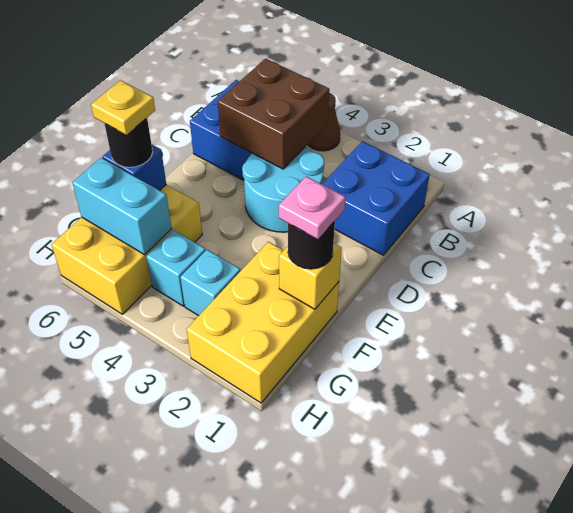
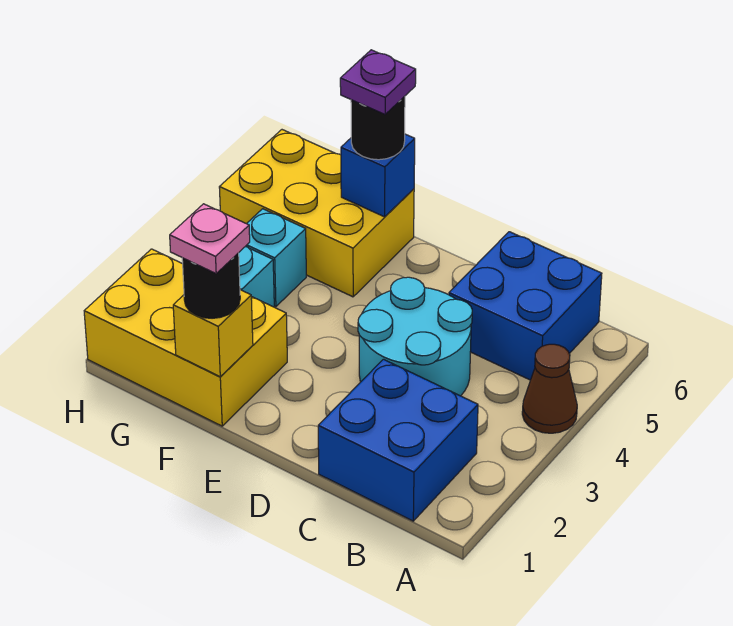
brown 2x2 brick [218,59,329,169] -> none
yellow 1x1 plate [91,80,155,135] -> purple 1x1 plate [340,50,416,114]
cyan 1x2 brick [72,158,172,255] -> none

